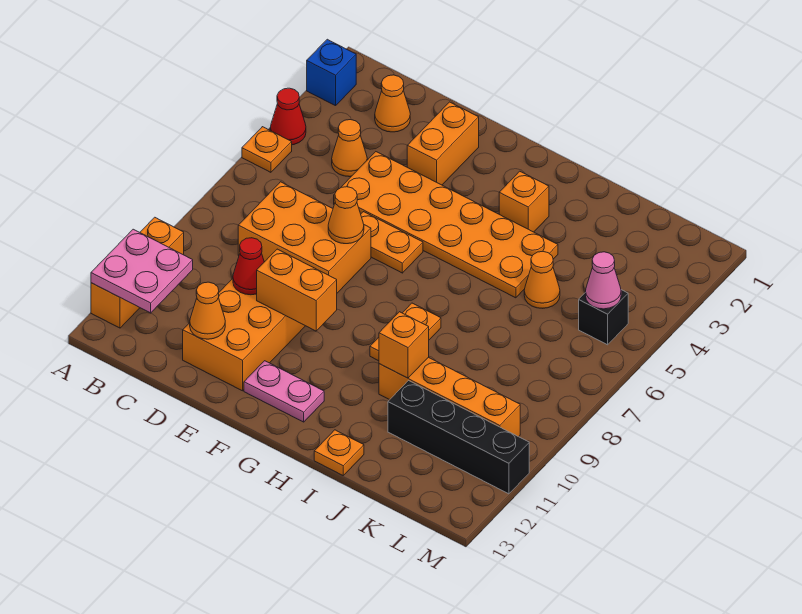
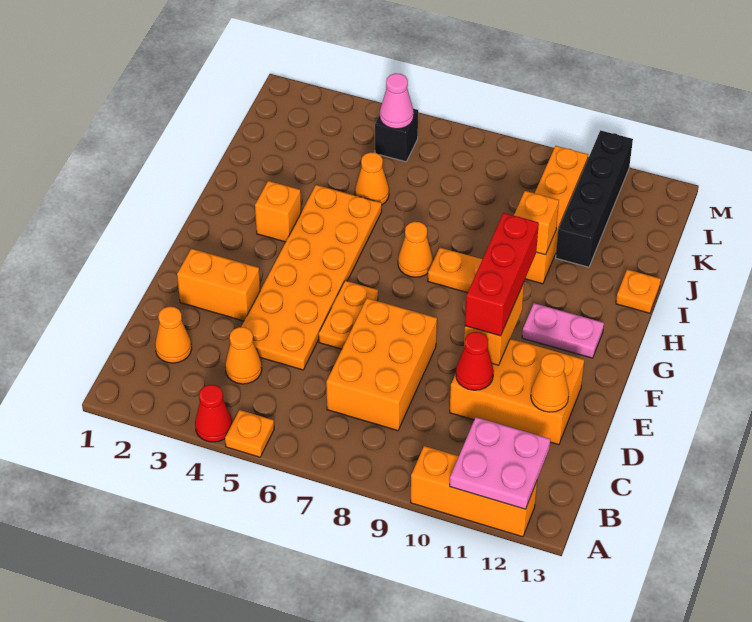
blue 1x1 brick [307,39,356,106] -> none
orange 1x1 cone [328,187,364,244] -> orange 1x1 cone moved to [398,222,433,277]
none -> red 1x3 brick [465,213,539,336]
pink 1x2 plate [244,361,324,422] -> pink 1x2 plate turned to [522,303,604,358]

